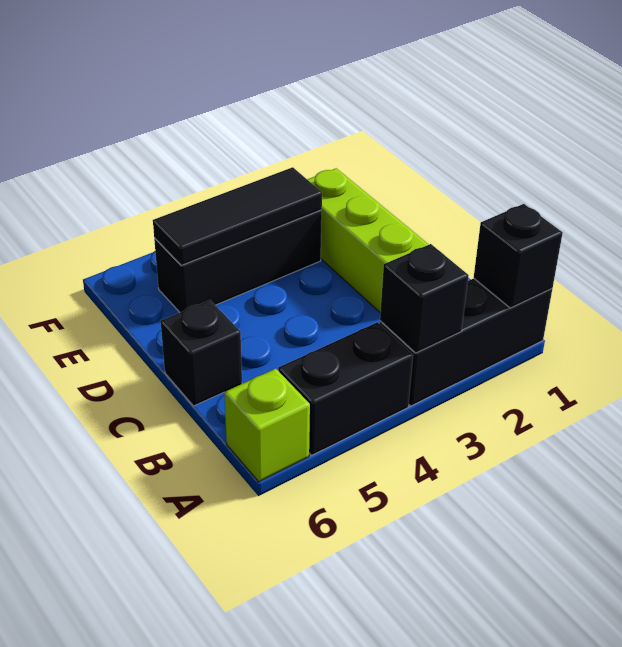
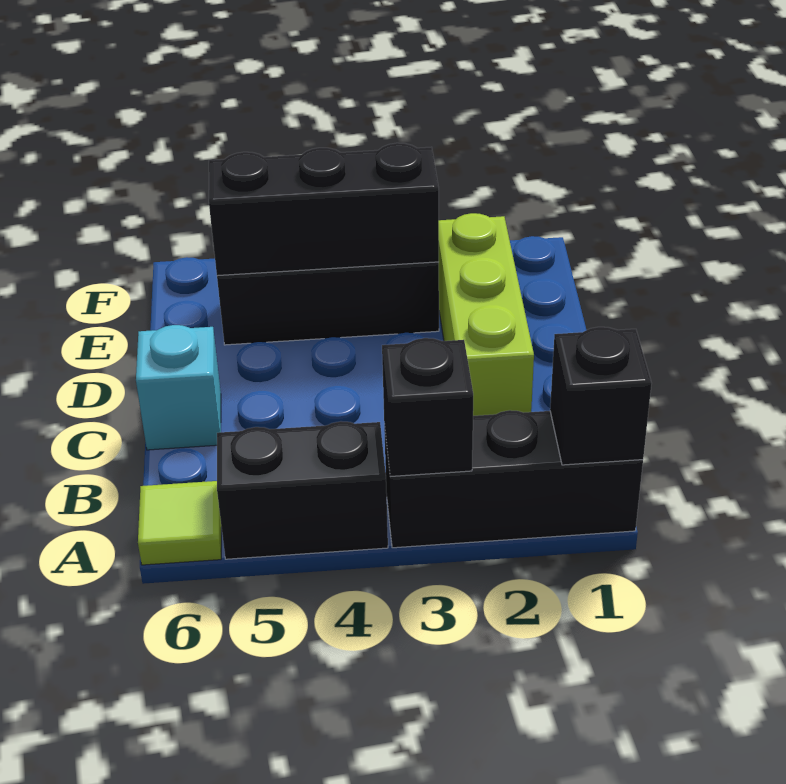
lime 1x1 brick [224,369,310,482] -> lime 1x1 tile [138,481,221,565]
black 1x1 brick [161,300,242,406] -> cyan 1x1 brick [136,325,221,450]
black 1x3 tile [153,167,322,265] -> black 1x3 brick [209,143,439,276]

